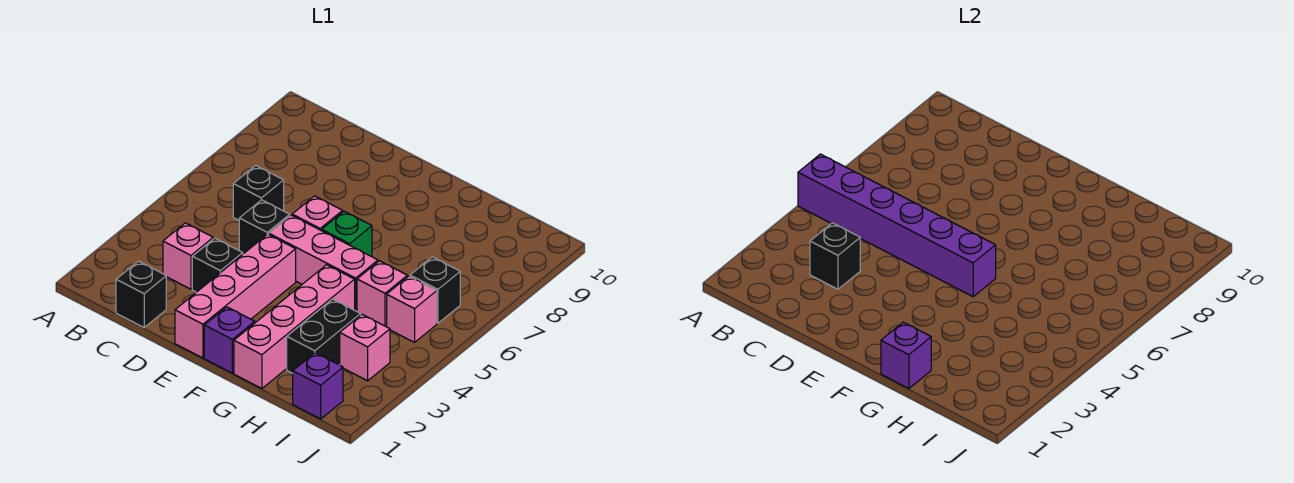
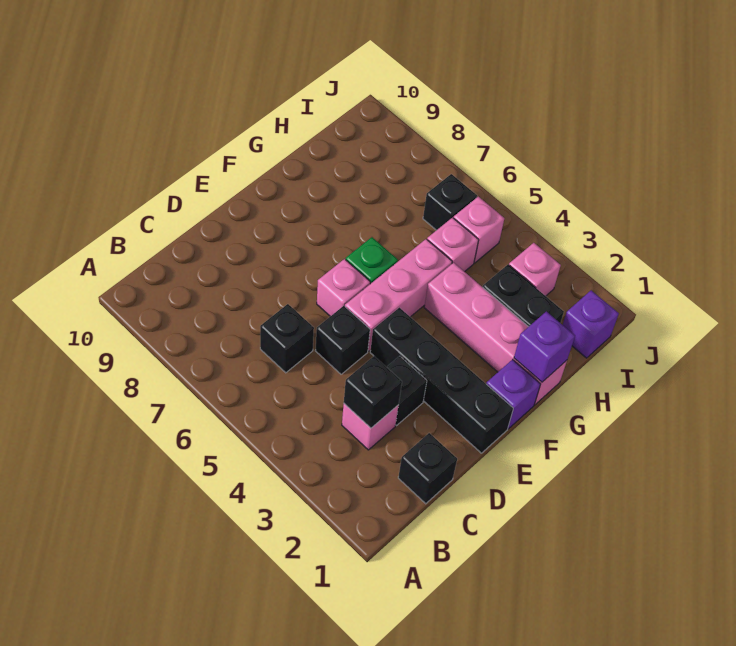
purple 1x6 brick [798,154,996,297] -> none
pink 1x4 brick [175,234,296,358] -> black 1x4 brick [370,308,513,453]

